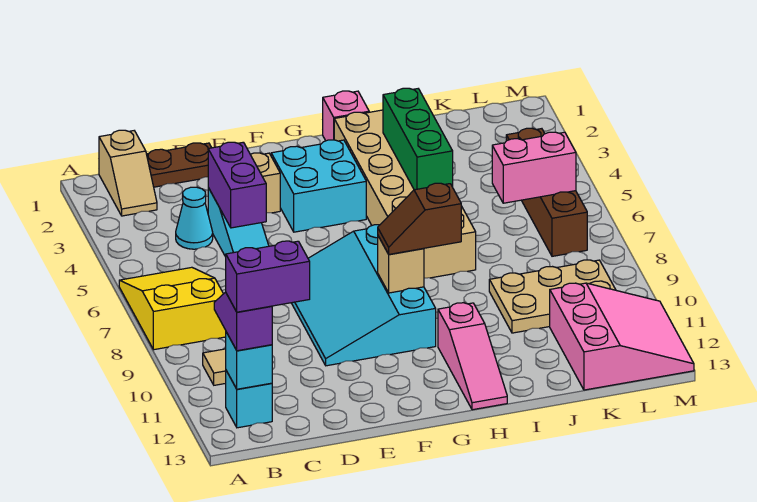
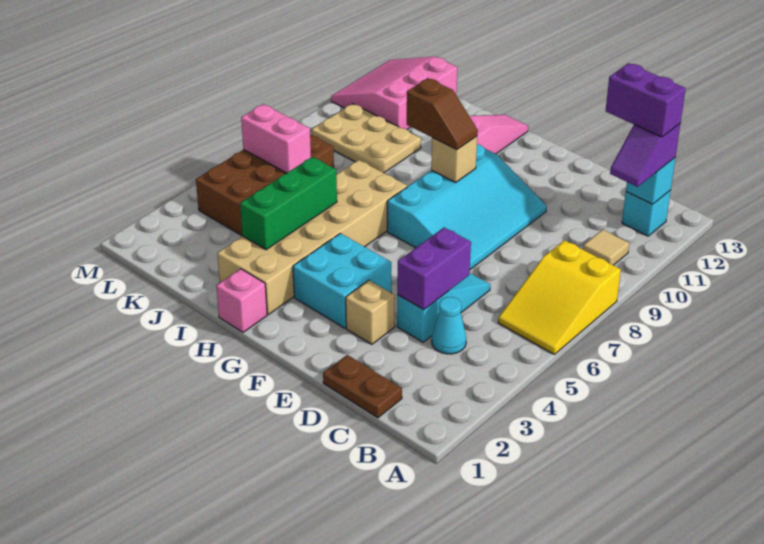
tan 1x2 slope [99,130,157,216] -> none
brown 1x4 brick [506,128,587,256] -> brown 2x4 brick [196,134,334,236]

